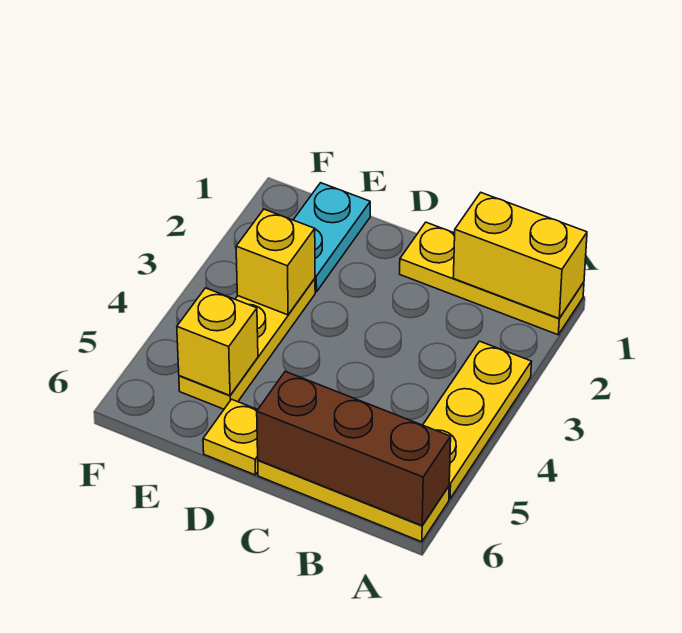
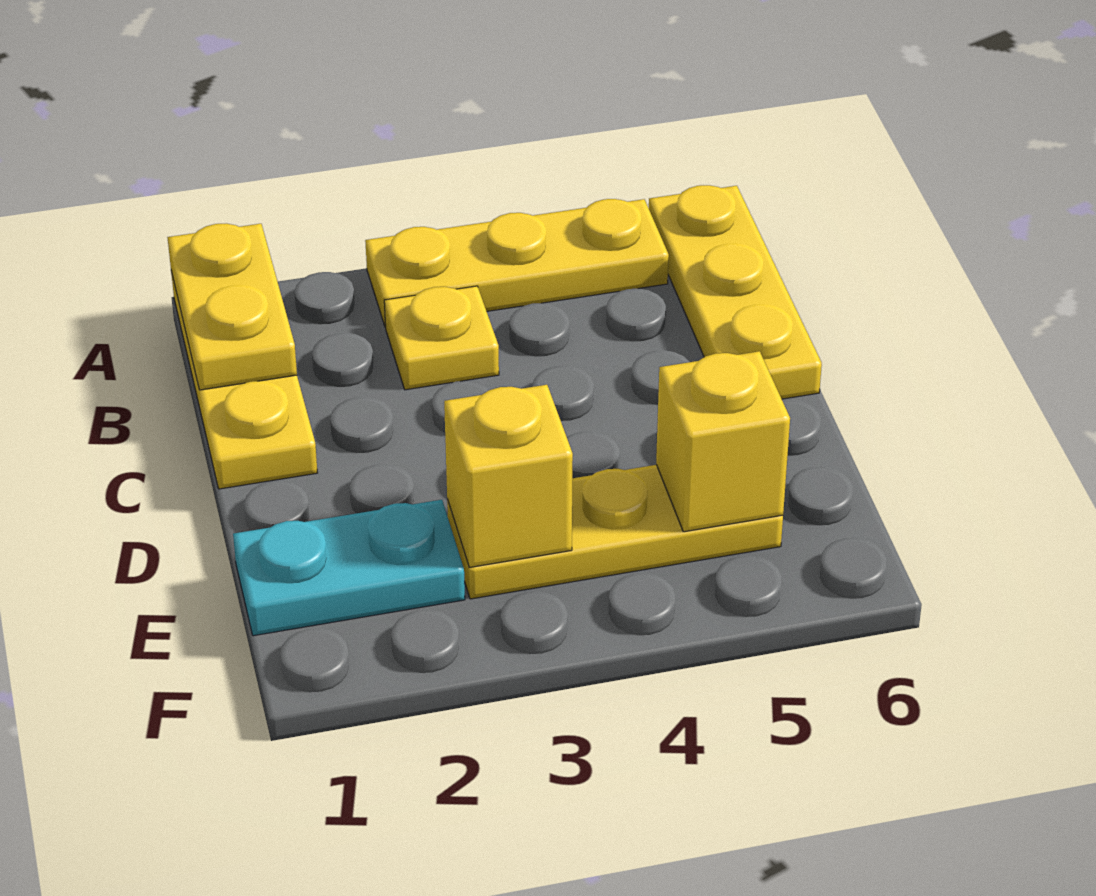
yellow 1x2 brick [453,193,587,318] -> yellow 1x2 plate [167,224,297,390]
brown 1x3 brick [257,371,451,526] -> none
yellow 1x1 plate [203,399,258,475] -> yellow 1x1 plate moved to [384,286,499,390]

